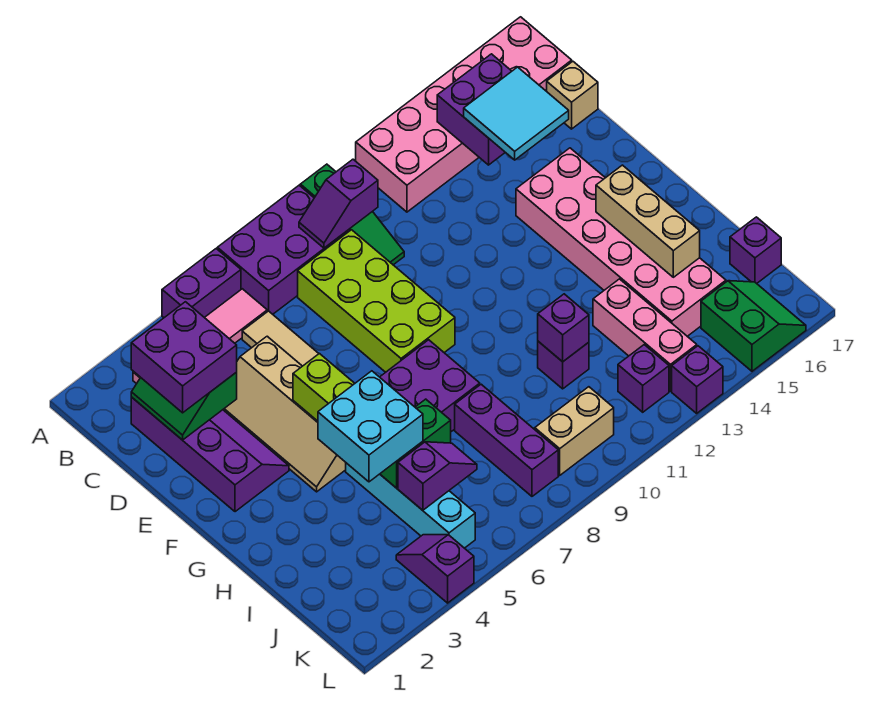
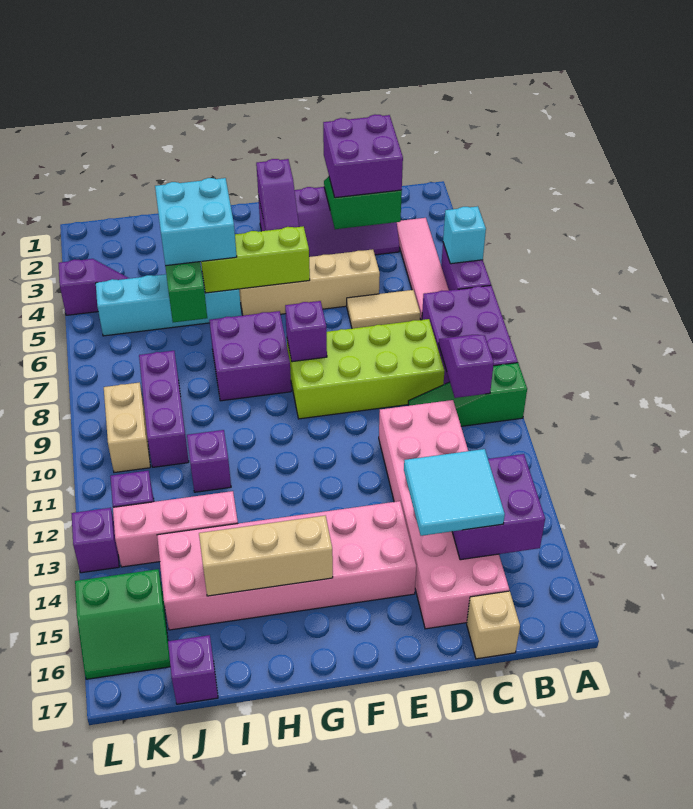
none -> cyan 1x1 brick [443,206,486,264]
pink 2x6 brick [356,17,572,212] -> pink 2x6 brick moved to [379,400,509,629]
purple 1x3 brick [455,384,558,496] -> purple 1x3 brick turned to [139,351,189,467]
purple 1x1 brick [538,294,589,362] -> purple 1x1 brick moved to [285,301,327,362]
purple 1x2 slope [398,442,477,510] -> purple 1x2 slope moved to [256,159,299,231]

